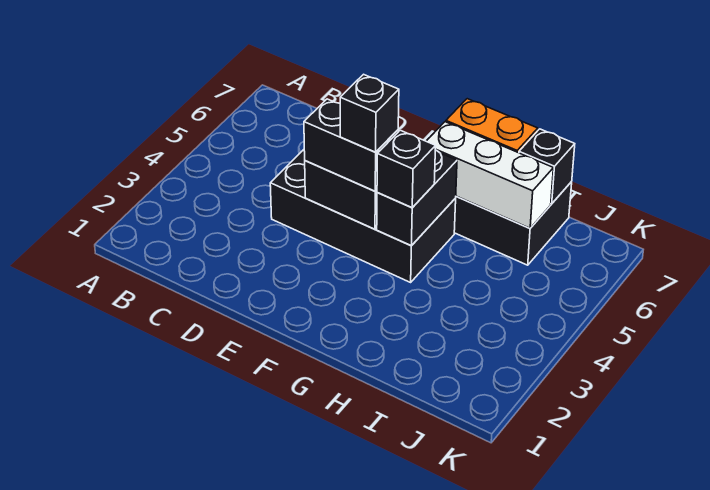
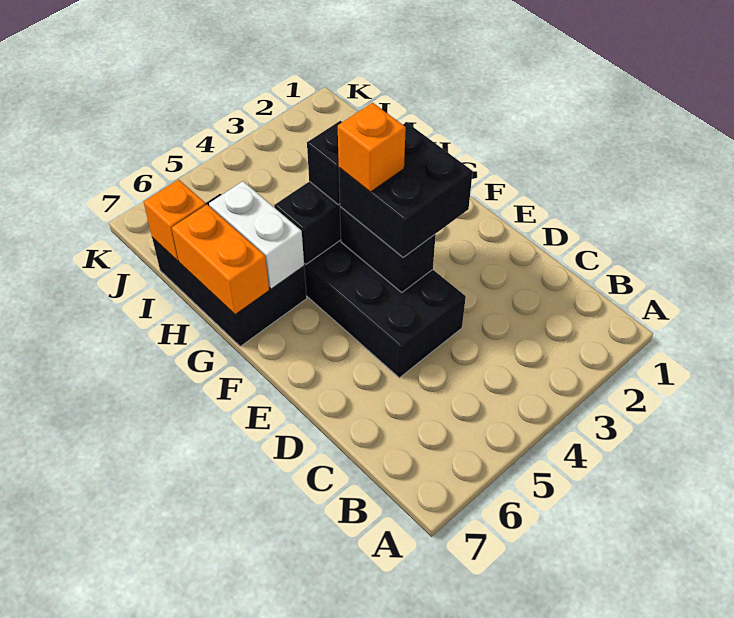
black 1x2 brick [304,99,398,191] -> black 2x2 brick [339,122,473,257]
black 1x1 brick [340,74,399,152] -> orange 1x1 brick [338,103,406,192]
white 1x3 brick [426,122,553,228] -> white 1x2 brick [209,181,304,289]
black 1x1 brick [519,129,575,204] -> orange 1x1 brick [144,180,206,261]

